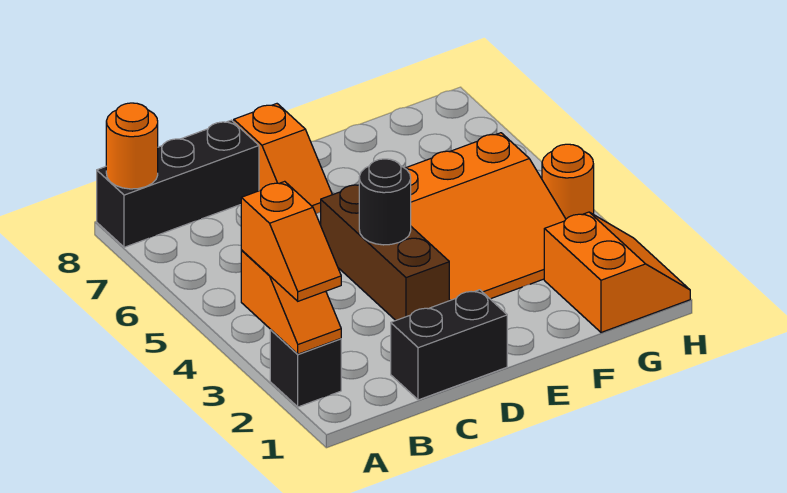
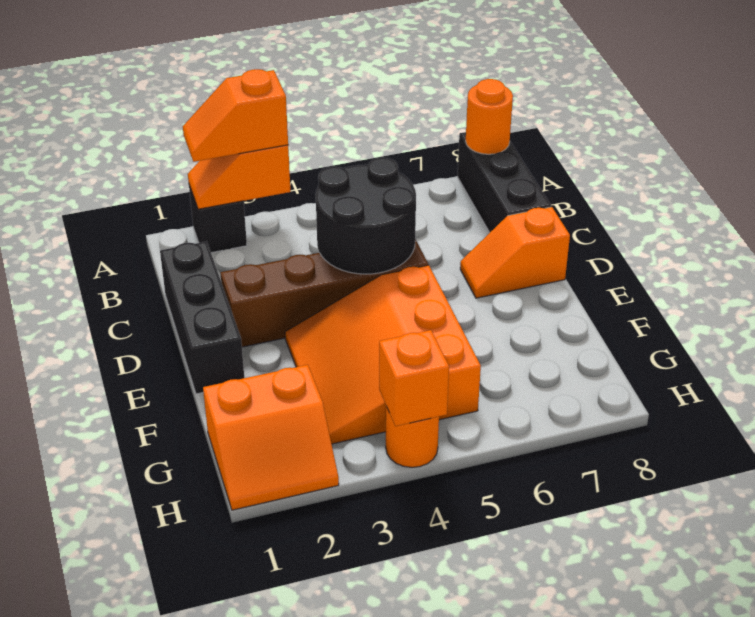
black 1x2 brick [391,290,507,400] -> black 1x3 brick [160,241,244,394]
brown 1x3 brick [321,185,449,320] -> brown 1x4 brick [220,239,428,347]
black 1x1 round brick [359,159,411,245] -> black 2x2 round brick [316,158,416,274]
none -> orange 1x1 brick [379,330,449,426]

